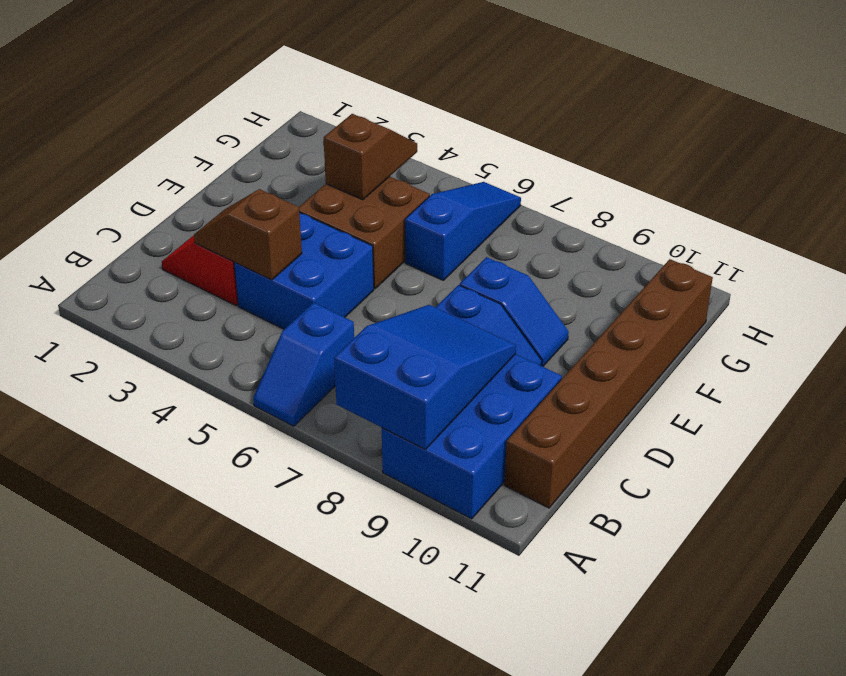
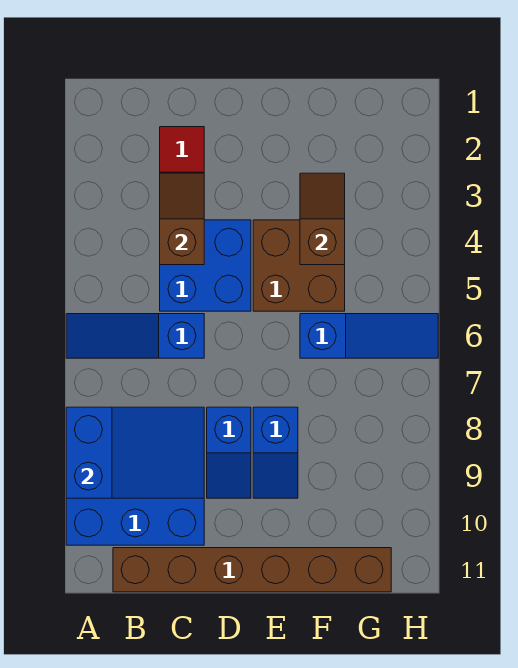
blue 1x2 slope [253,303,354,426] -> blue 1x3 slope [66,314,204,358]
brown 1x2 slope [324,114,417,200] -> brown 1x2 slope turned to [300,173,345,265]

